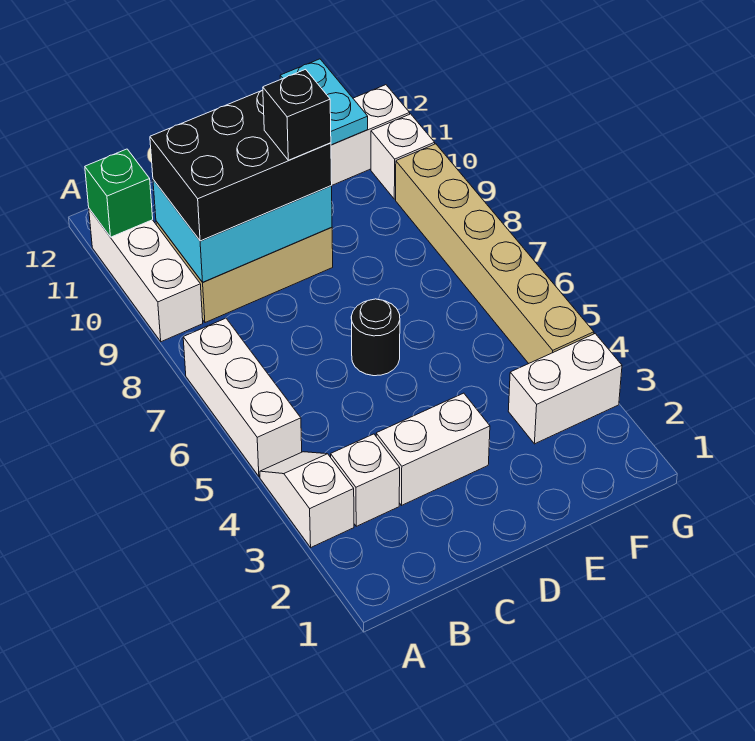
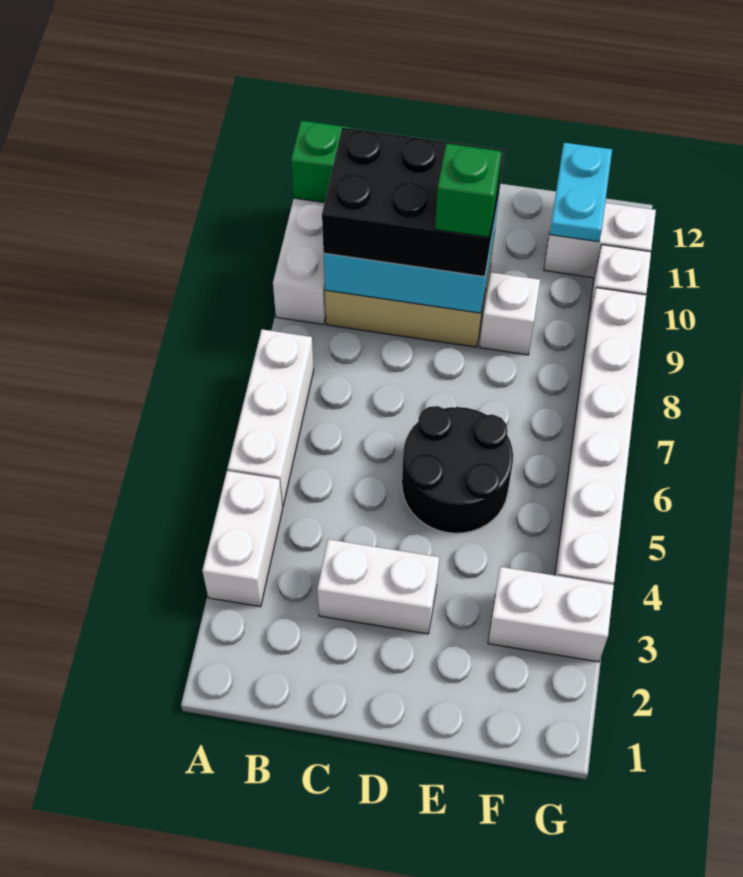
white 1x2 slope [260,452,354,547] -> white 1x2 brick [202,471,283,607]
white 1x1 brick [331,434,400,526] -> white 1x1 brick moved to [480,272,540,355]
black 1x1 round brick [351,299,400,376] -> black 2x2 round brick [402,406,513,533]
black 1x1 brick [263,69,331,160] -> green 1x1 brick [435,143,502,237]
tan 1x6 brick [396,144,594,364] -> white 1x6 brick [555,288,646,585]

